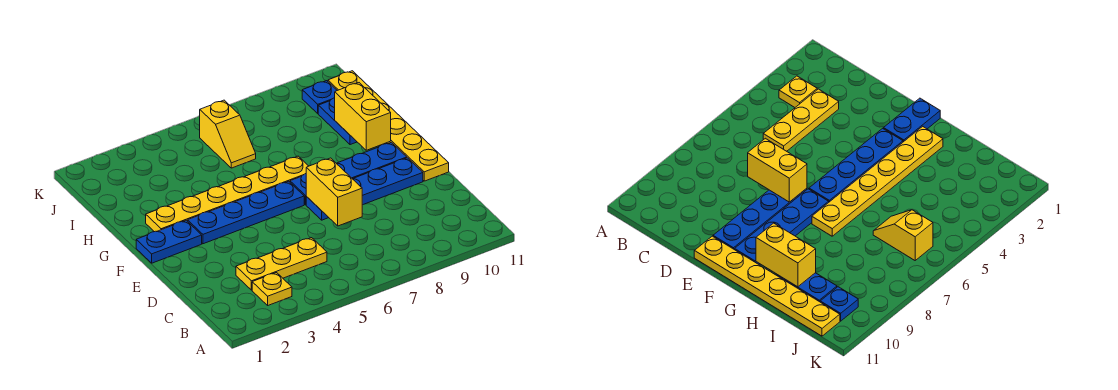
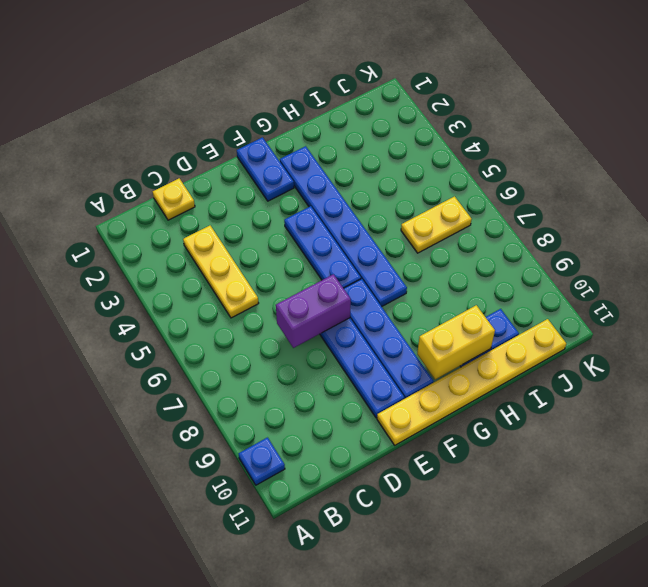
yellow 1x1 plate [252,273,292,305] -> yellow 1x1 plate moved to [153,178,195,220]
yellow 1x2 brick [306,158,362,226] -> purple 1x2 brick [276,274,351,348]
blue 1x4 plate [188,181,304,244] -> blue 1x3 plate [284,206,361,288]
yellow 1x6 plate [146,156,308,232] -> blue 1x6 plate [280,146,407,307]
yellow 1x2 slope [200,100,256,168] -> yellow 1x2 plate [401,196,472,253]
blue 1x1 plate [302,81,337,113] -> blue 1x1 plate moved to [238,438,285,485]

